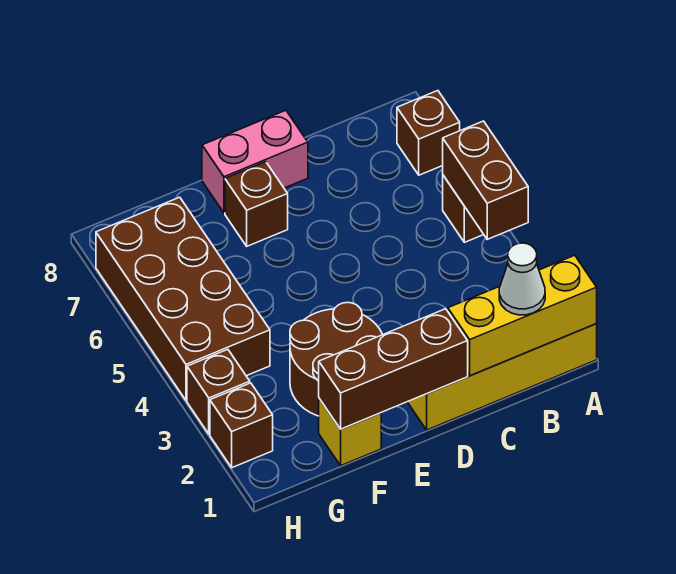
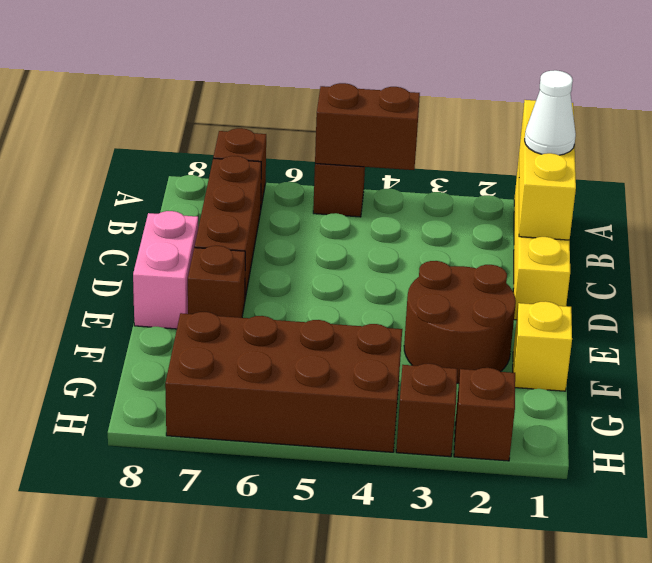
brown 1x3 brick [319,309,468,429] -> brown 1x3 brick moved to [194,156,261,298]

